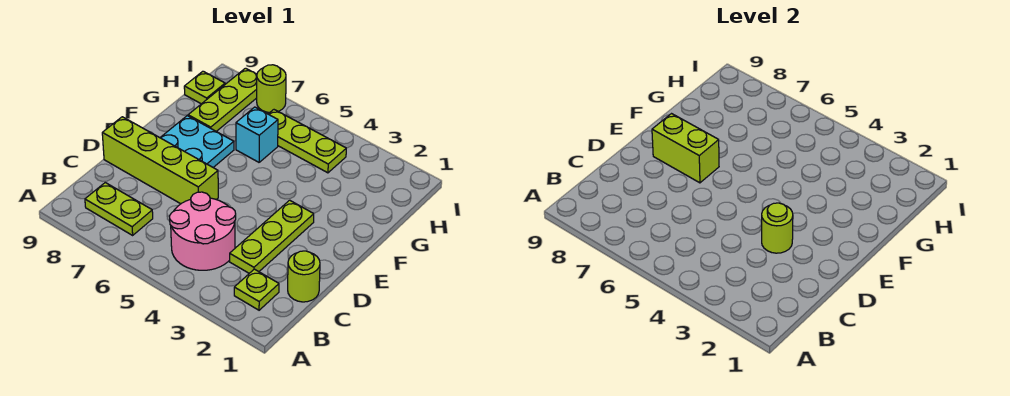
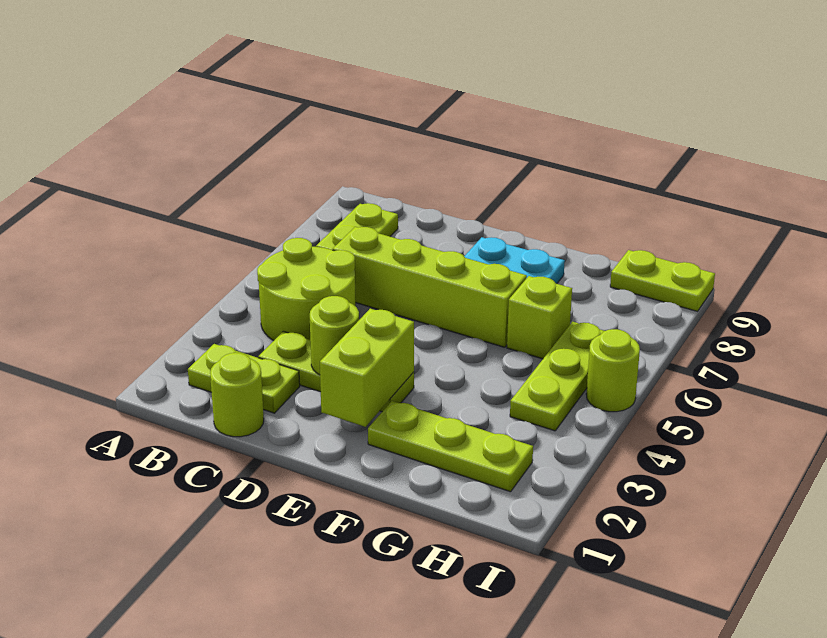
lime 1x1 plate [234,269,279,310] -> lime 1x2 plate [188,344,300,413]
pink 2x2 round brick [170,192,236,270] -> lime 2x2 round brick [257,238,356,341]
lime 1x4 brick [102,117,218,204] -> lime 1x4 brick turned to [333,227,527,347]
lime 1x2 brick [652,114,719,183] -> lime 1x2 brick moved to [320,309,414,427]
cyan 1x1 brick [236,107,278,162] -> lime 1x1 brick [507,276,572,359]
lime 1x3 plate [188,68,257,131] -> lime 1x3 plate moved to [368,401,533,492]
lime 1x1 plate [184,71,225,104] -> lime 1x2 plate [610,250,715,311]
lime 1x1 round brick [257,65,286,113] -> lime 1x1 round brick moved to [586,329,640,412]

